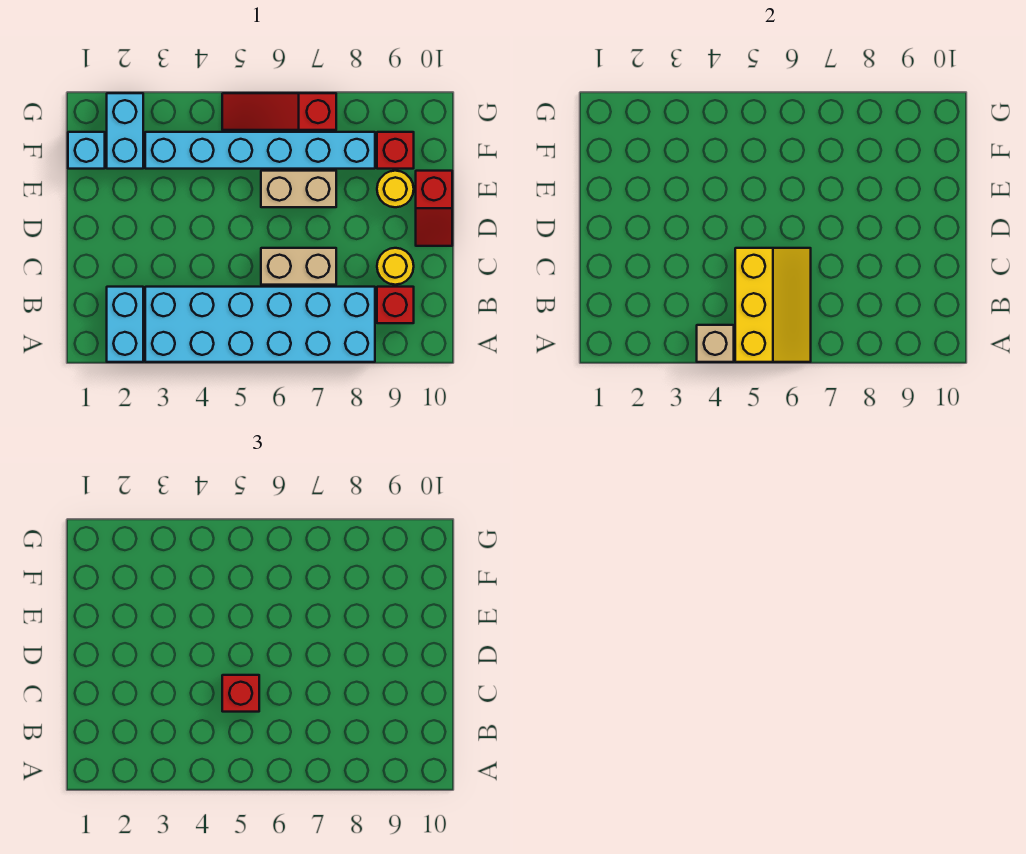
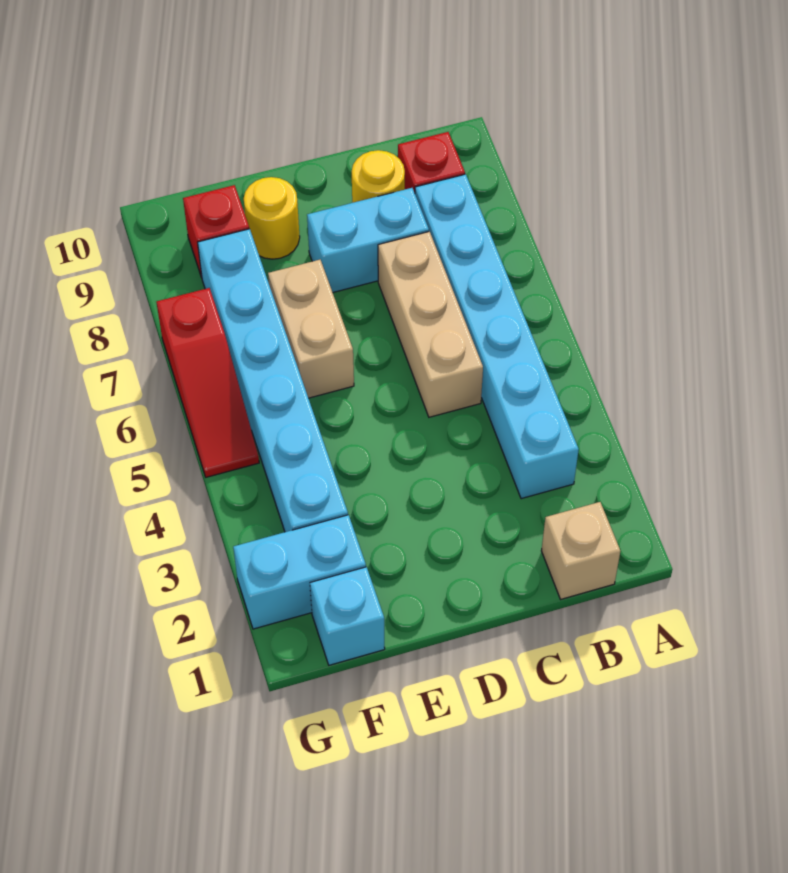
cyan 1x2 brick [107,287,143,362] -> cyan 1x2 brick moved to [307,188,429,292]
cyan 2x6 brick [145,287,375,362] -> cyan 1x6 brick [415,174,579,499]
tan 1x1 brick [697,325,734,362] -> tan 1x1 brick moved to [541,502,620,599]
yellow 2x3 slope [735,248,811,362] -> none
red 1x1 brick [222,675,259,712] -> none
tan 1x2 brick [261,248,336,285] -> tan 1x3 brick [378,232,483,417]
red 1x2 slope [416,171,452,246] -> none

